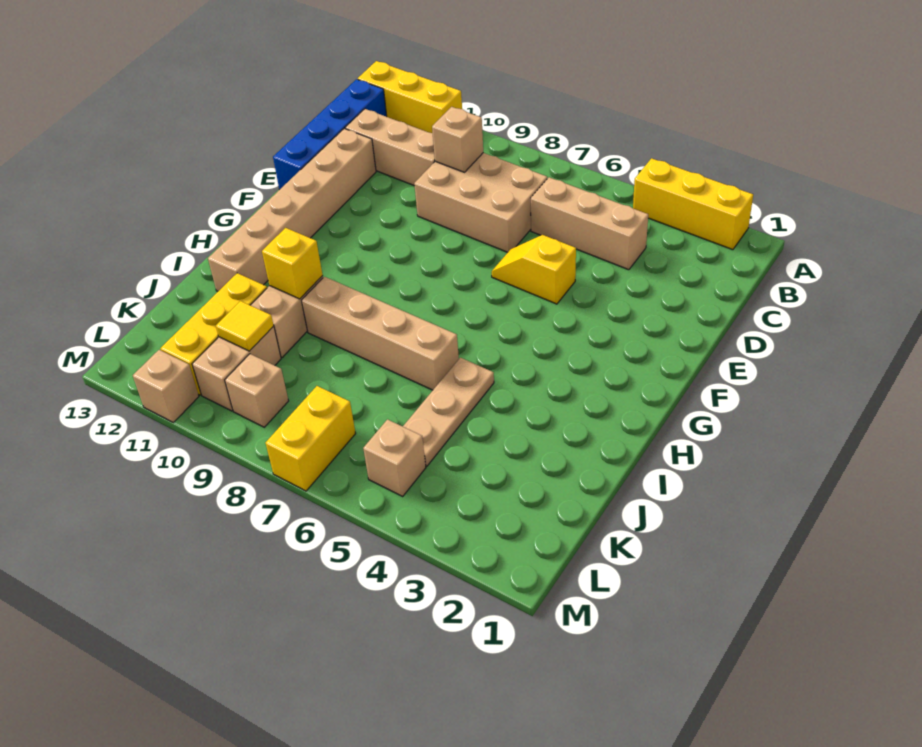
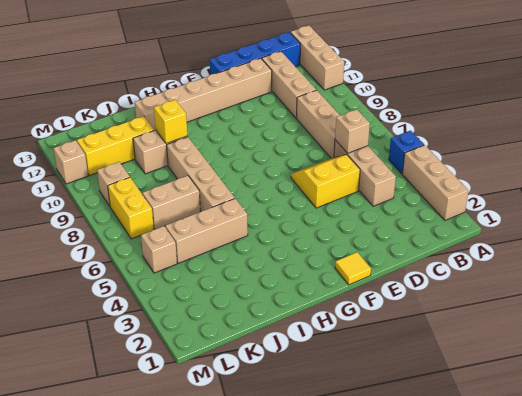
yellow 1x3 brick [633,158,753,250] -> tan 1x3 brick [402,145,468,220]
none -> blue 1x1 brick [389,131,424,174]
yellow 1x3 brick [358,61,462,133] -> tan 1x3 brick [290,26,344,90]
tan 2x3 brick [414,153,547,252] -> tan 1x3 brick [296,90,340,158]
tan 1x1 brick [432,107,483,172] -> tan 1x1 brick moved to [335,109,370,153]
yellow 1x2 slope [492,235,576,304] -> yellow 2x2 slope [291,155,360,208]
tan 1x3 plate [403,358,494,466] -> tan 1x3 brick [165,199,248,263]
tan 1x2 brick [192,326,281,411] -> tan 1x2 brick moved to [142,176,200,229]
yellow 1x1 tile [216,301,274,351] -> yellow 1x1 tile moved to [335,252,371,285]
yellow 1x2 brick [265,386,356,491] -> yellow 1x2 brick turned to [108,177,154,239]

